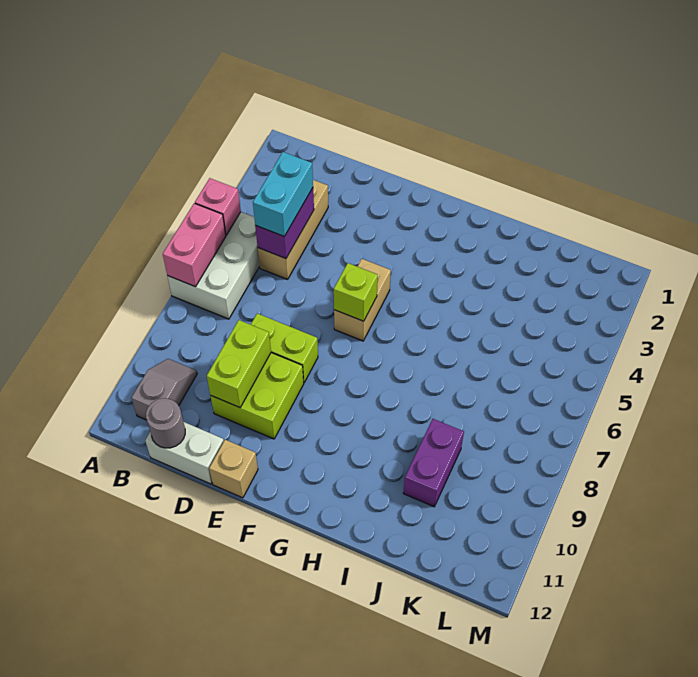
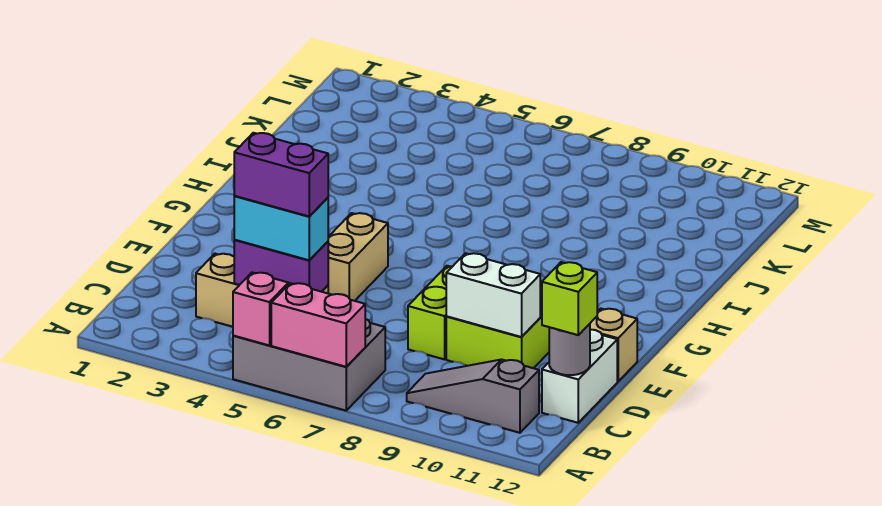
white 2x3 brick [168,212,260,319] -> grey 2x3 brick [233,319,385,411]
grey 1x2 slope [131,359,197,420] -> grey 1x3 slope [407,360,539,433]
lime 1x2 brick [207,320,271,408] -> white 1x2 brick [446,253,540,337]
tan 1x2 brick [334,259,391,341] -> tan 1x2 brick turned to [328,213,388,301]
lime 1x1 brick [334,263,378,321] -> lime 1x1 brick moved to [542,262,597,335]
purple 1x2 brick [403,419,464,507] -> purple 1x2 brick moved to [234,133,328,216]

